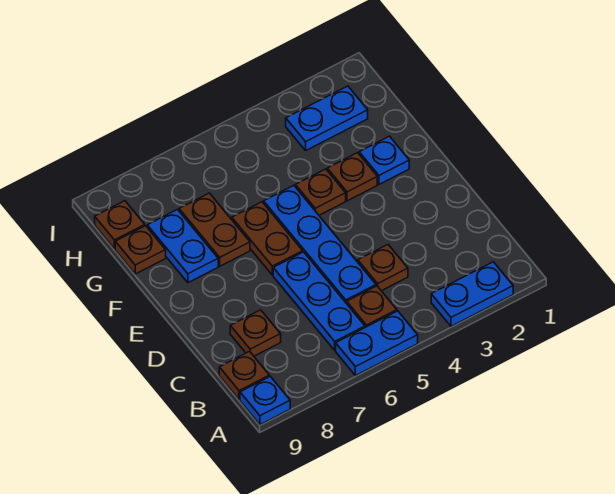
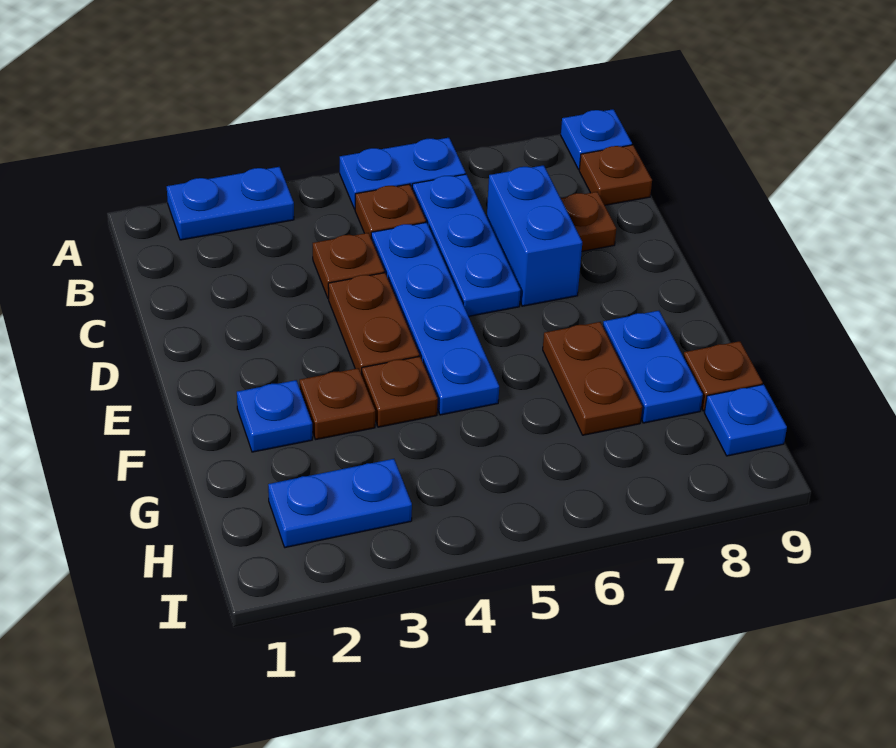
none -> blue 1x2 brick [487,165,582,306]
brown 1x2 plate [232,202,303,275] -> brown 1x2 plate moved to [328,273,419,375]
brown 1x1 plate [95,201,145,249] -> blue 1x1 plate [704,384,787,456]

